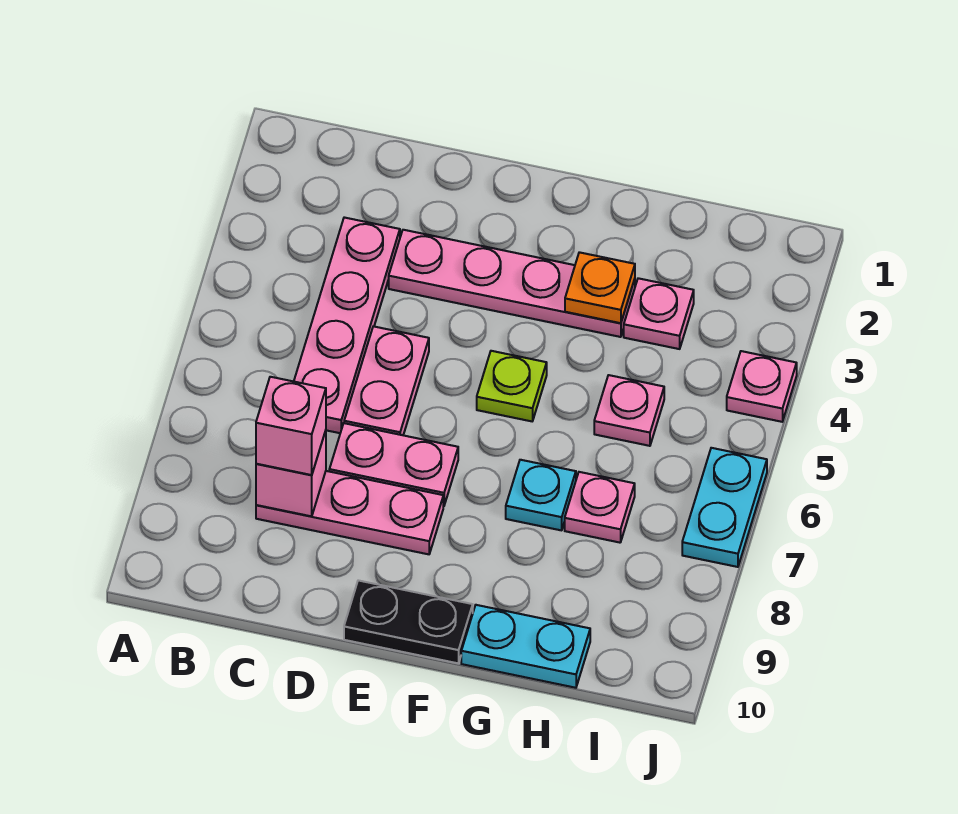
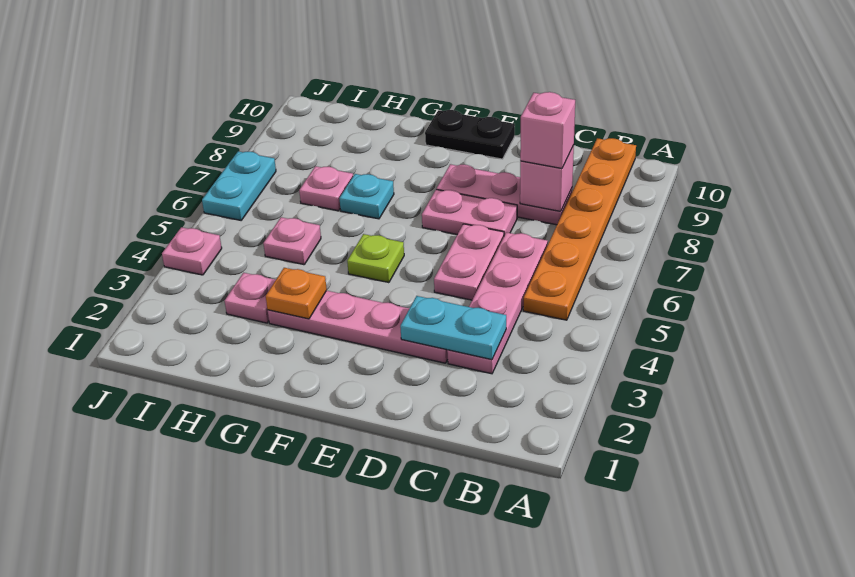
none -> orange 1x6 plate [523,138,636,320]
cyan 1x2 plate [461,605,590,688] -> cyan 1x2 plate moved to [400,296,506,360]

